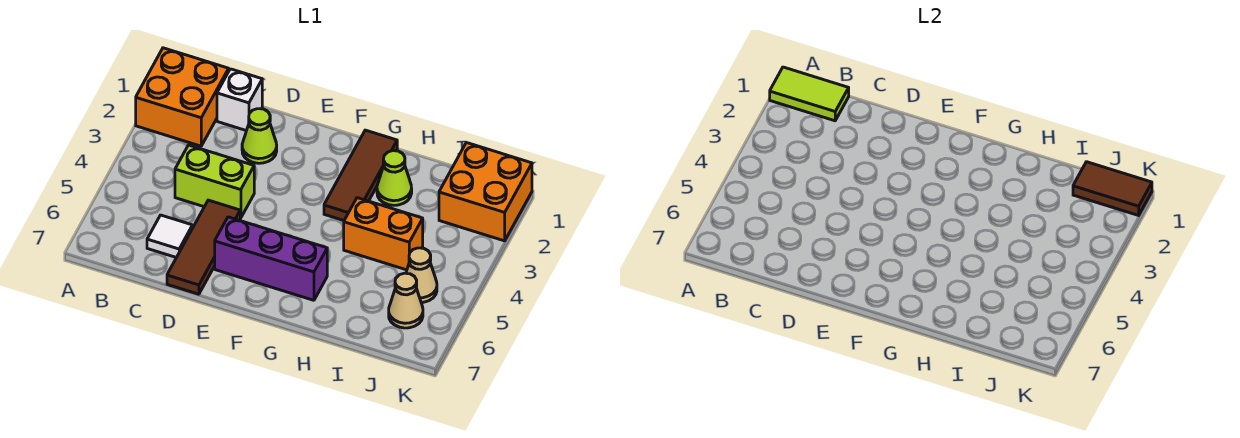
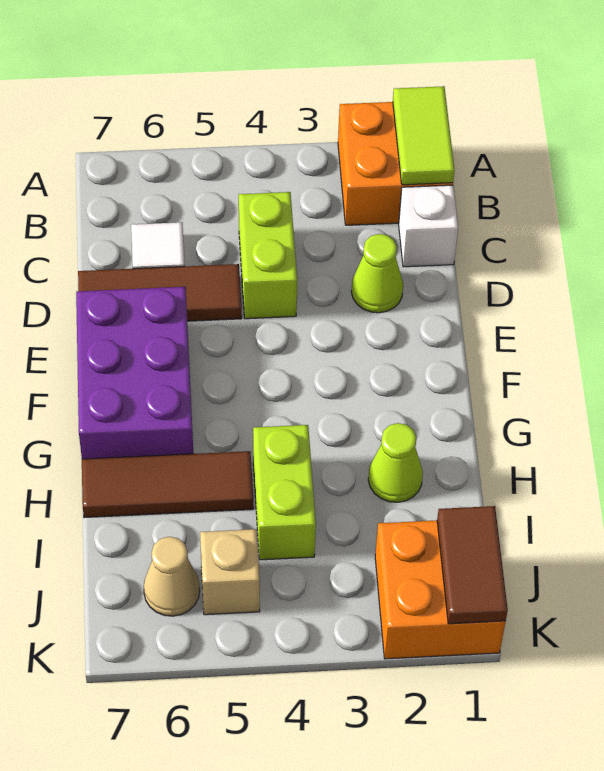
purple 1x3 brick [215,217,327,300] -> purple 2x3 brick [76,287,193,459]
brown 1x3 tile [324,130,397,220] -> brown 1x3 tile moved to [82,451,253,518]
orange 1x2 brick [344,198,423,270] -> lime 1x2 brick [253,425,316,560]
tan 1x1 cone [406,248,437,303] -> tan 1x1 brick [200,529,260,615]

